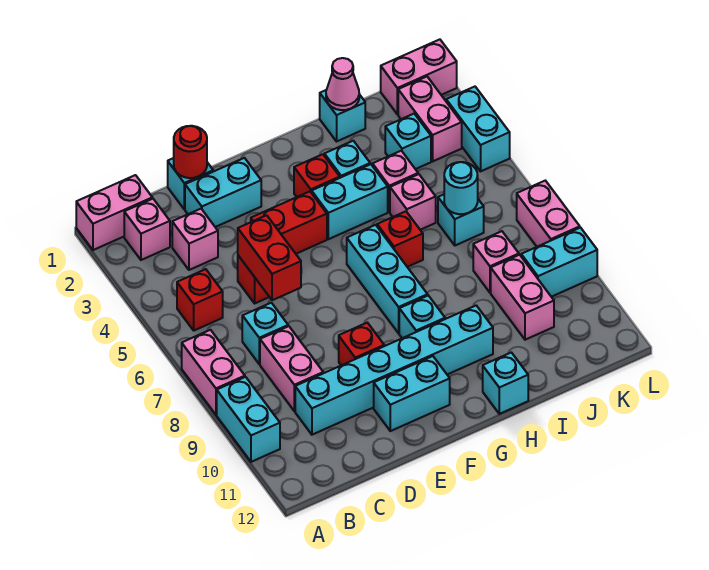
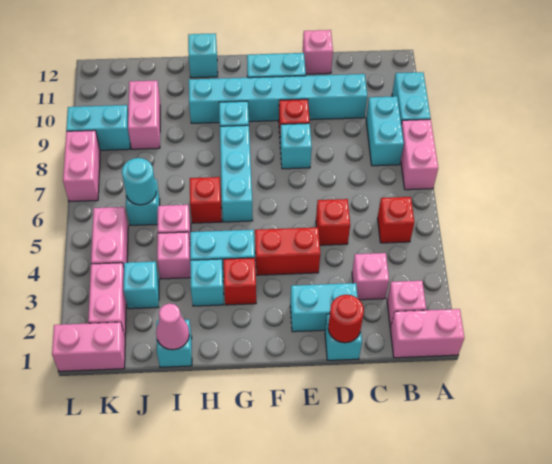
cyan 1x1 brick [242,303,288,364] -> cyan 1x1 brick moved to [280,123,312,169]
pink 1x2 brick [260,326,323,411] -> pink 1x2 brick moved to [91,207,128,266]
red 1x2 brick [238,215,301,300] -> none
pink 1x1 brick [473,231,519,293] -> pink 1x1 brick moved to [303,30,333,74]
cyan 1x2 brick [446,87,510,171] -> cyan 1x2 brick moved to [366,96,404,166]

